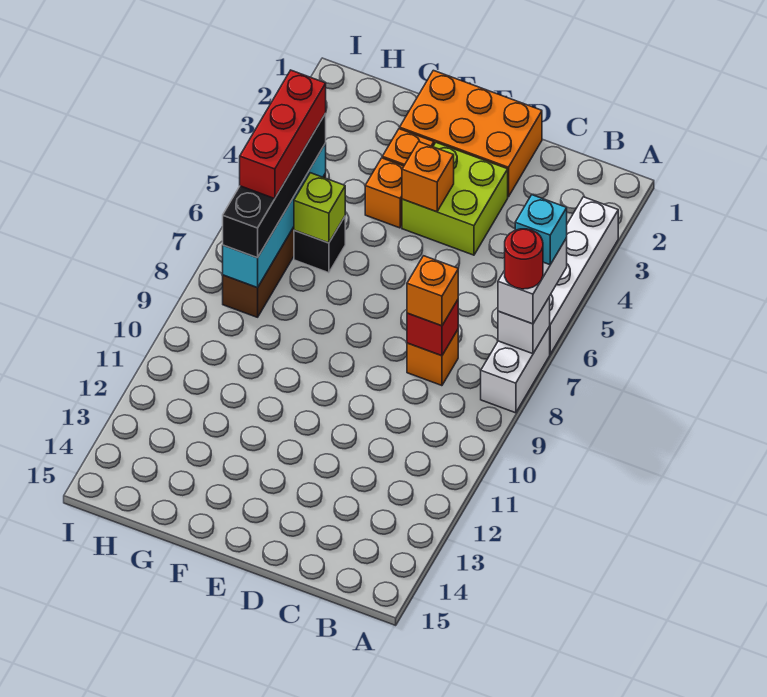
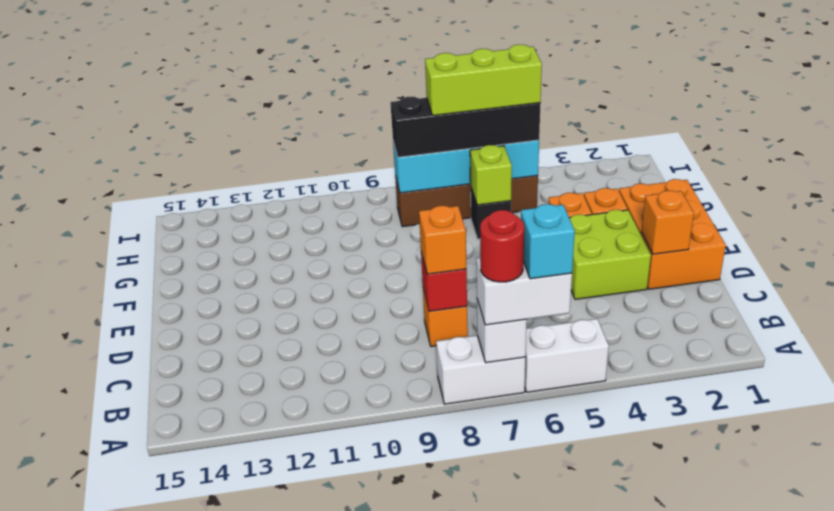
white 1x4 brick [549,197,618,354] -> white 1x2 brick [525,319,609,392]
orange 1x1 brick [402,142,454,212] -> orange 1x1 brick moved to [641,191,694,254]
red 1x3 brick [240,70,326,199] -> lime 1x3 brick [425,45,542,116]

